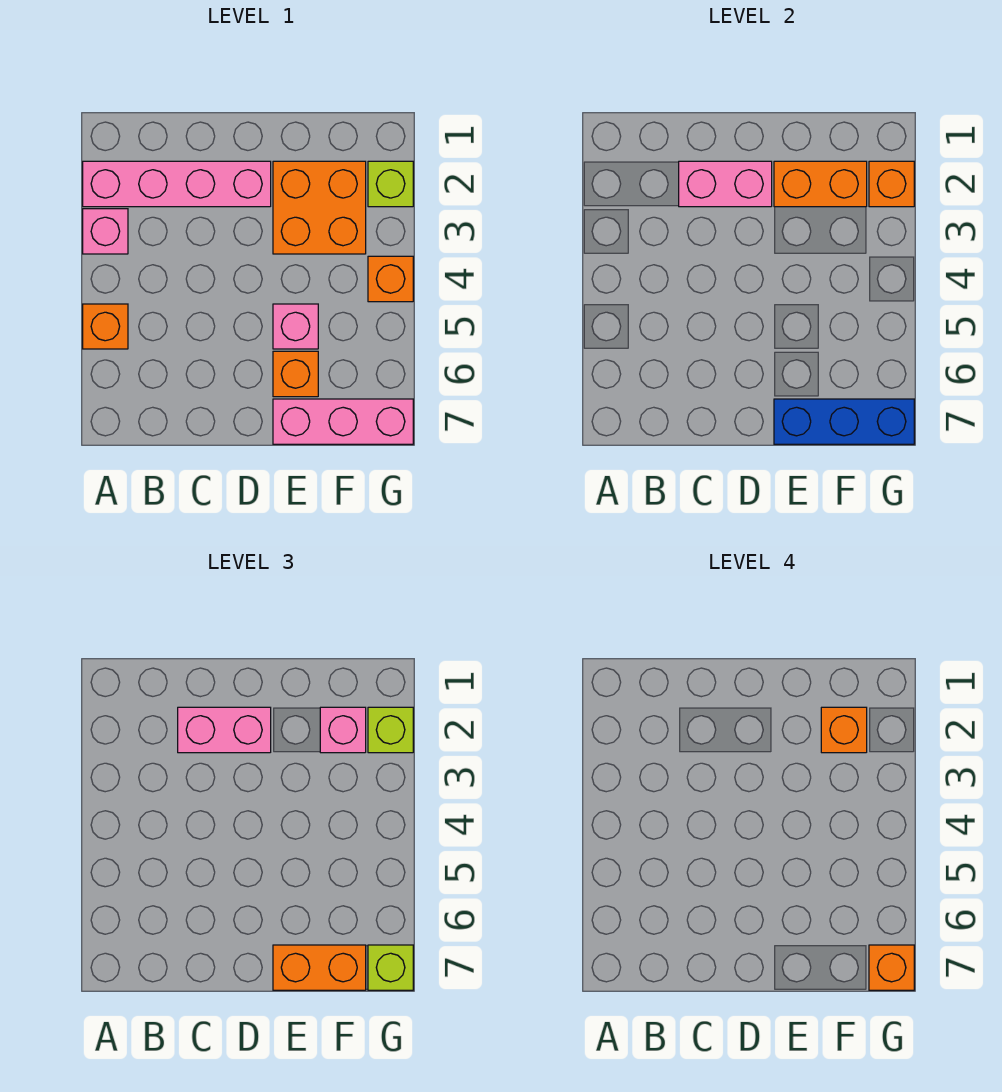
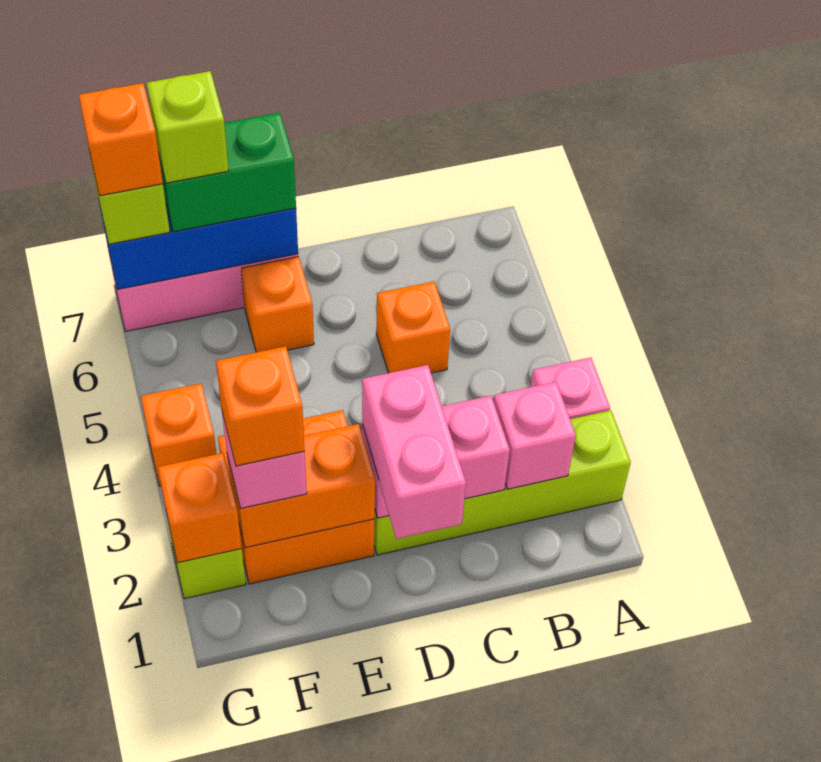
pink 1x4 brick [83,161,271,207] -> lime 1x4 brick [374,410,631,555]
orange 1x1 brick [83,304,128,349] -> orange 1x1 brick moved to [376,281,450,373]
pink 1x2 brick [178,707,271,753] -> pink 1x2 brick turned to [362,365,466,539]
pink 1x1 brick [273,304,318,349] -> pink 1x1 brick moved to [494,382,576,489]
orange 1x2 brick [273,945,366,990] -> green 1x2 brick [159,113,296,232]
lime 1x1 brick [368,707,413,753] -> lime 1x1 brick moved to [147,71,229,183]

